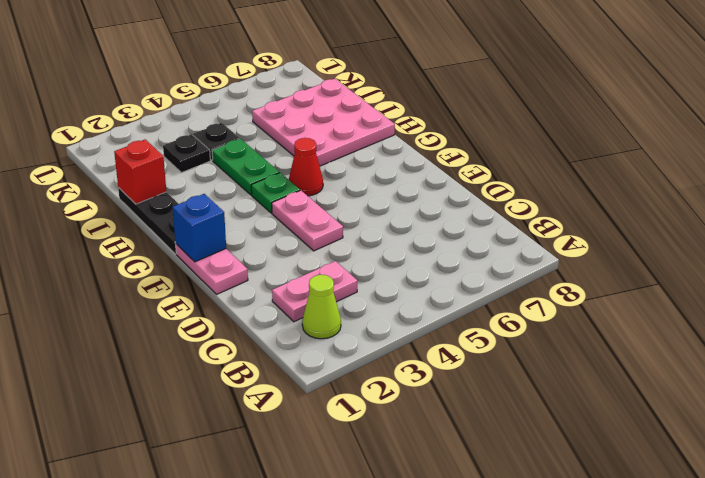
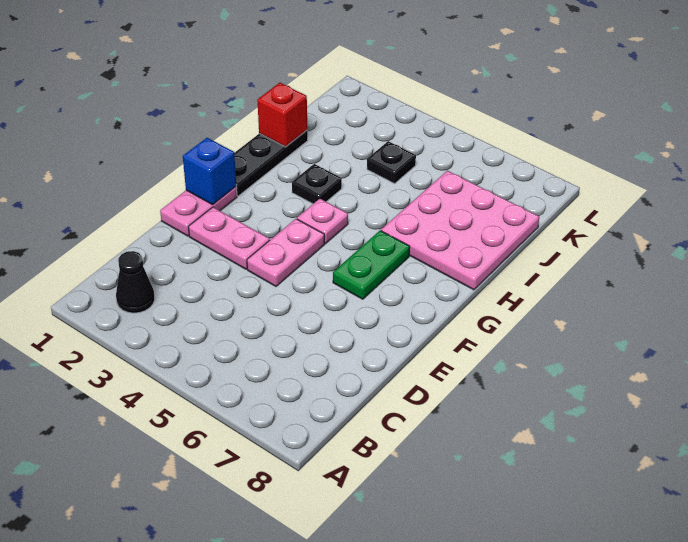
lime 1x1 cone [302,275,341,339] -> black 1x1 cone [116,251,155,313]
pink 1x2 plate [272,261,357,322] -> pink 1x2 plate moved to [189,207,270,269]
green 1x1 plate [251,173,300,213] -> pink 1x1 plate [297,199,348,244]
red 1x1 cone [289,138,323,196] -> none
green 1x2 plate [212,139,279,195] -> green 1x2 plate moved to [333,231,410,299]
black 1x1 plate [163,134,210,173] -> black 1x1 plate moved to [292,164,342,204]

